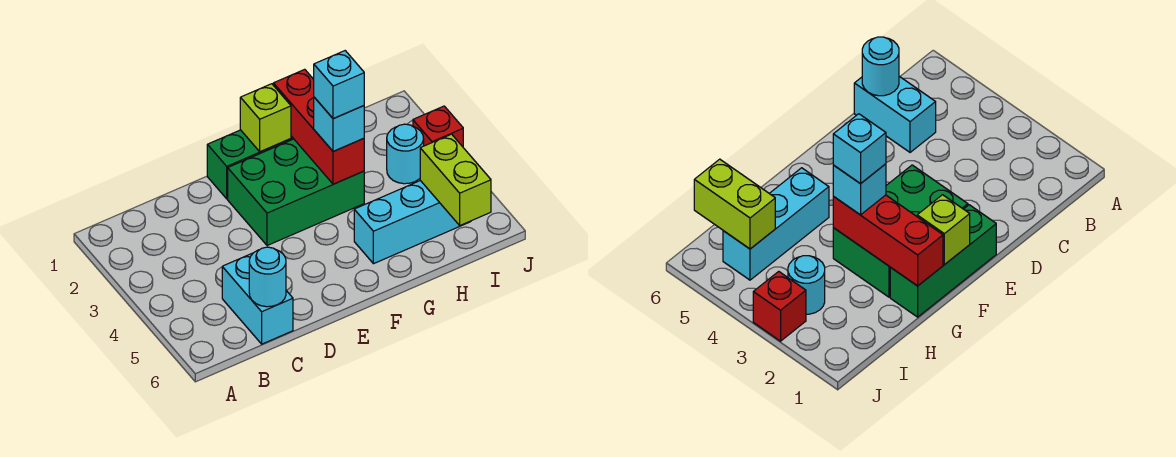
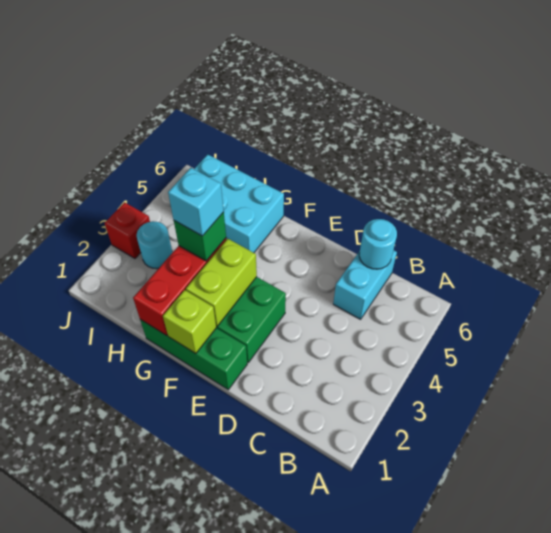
cyan 1x1 brick [314,97,364,151] -> green 1x1 brick [174,212,226,261]
cyan 1x3 brick [354,181,471,264] -> cyan 2x3 brick [194,154,284,253]
lime 1x2 brick [420,134,491,225] -> lime 1x2 brick moved to [186,239,257,326]

